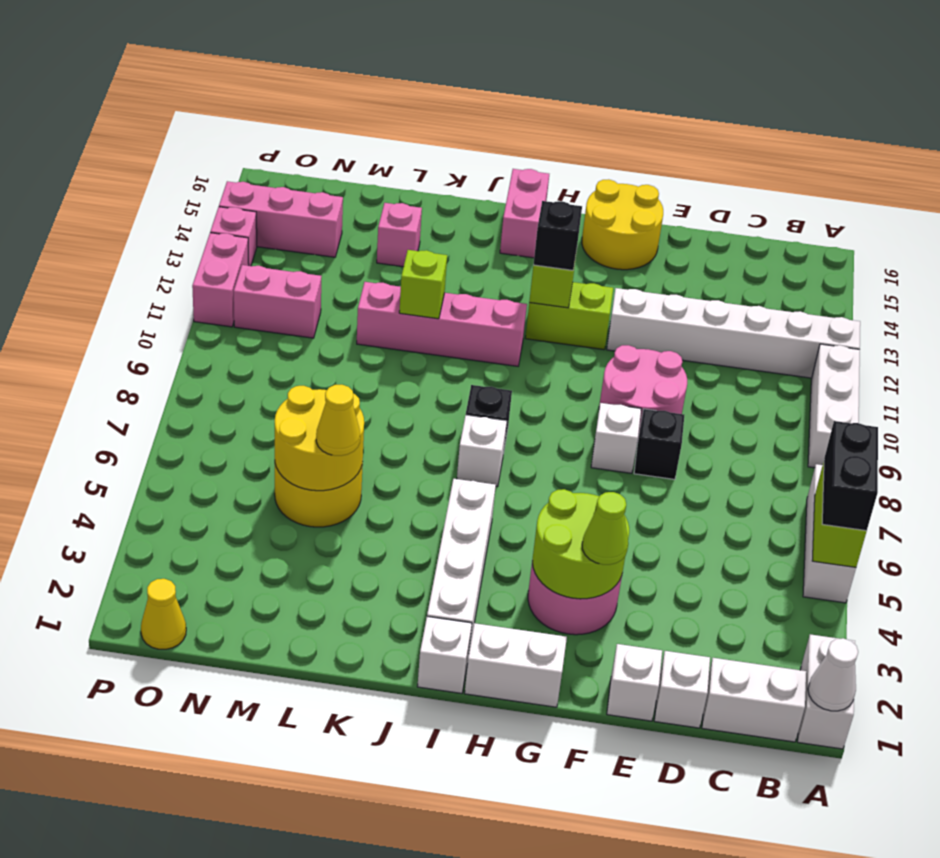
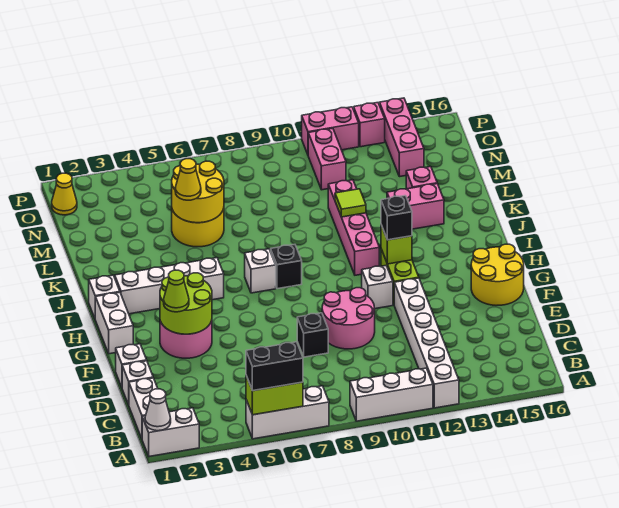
white 1x1 brick [591,403,641,473] -> white 1x1 brick moved to [362,266,393,309]
pink 1x2 brick [500,169,549,258] -> pink 1x2 brick moved to [387,184,444,229]
lime 1x1 brick [399,250,447,319] -> lime 1x1 tile [335,189,366,217]

